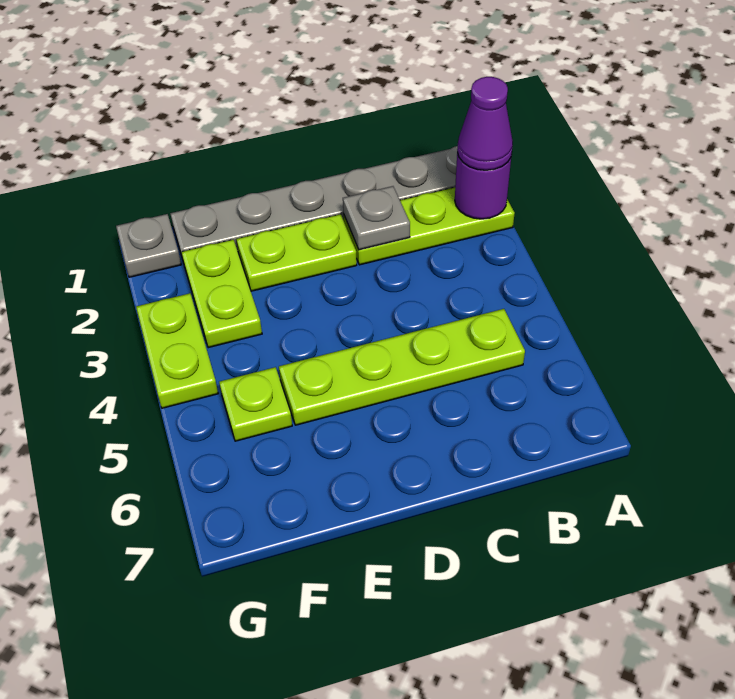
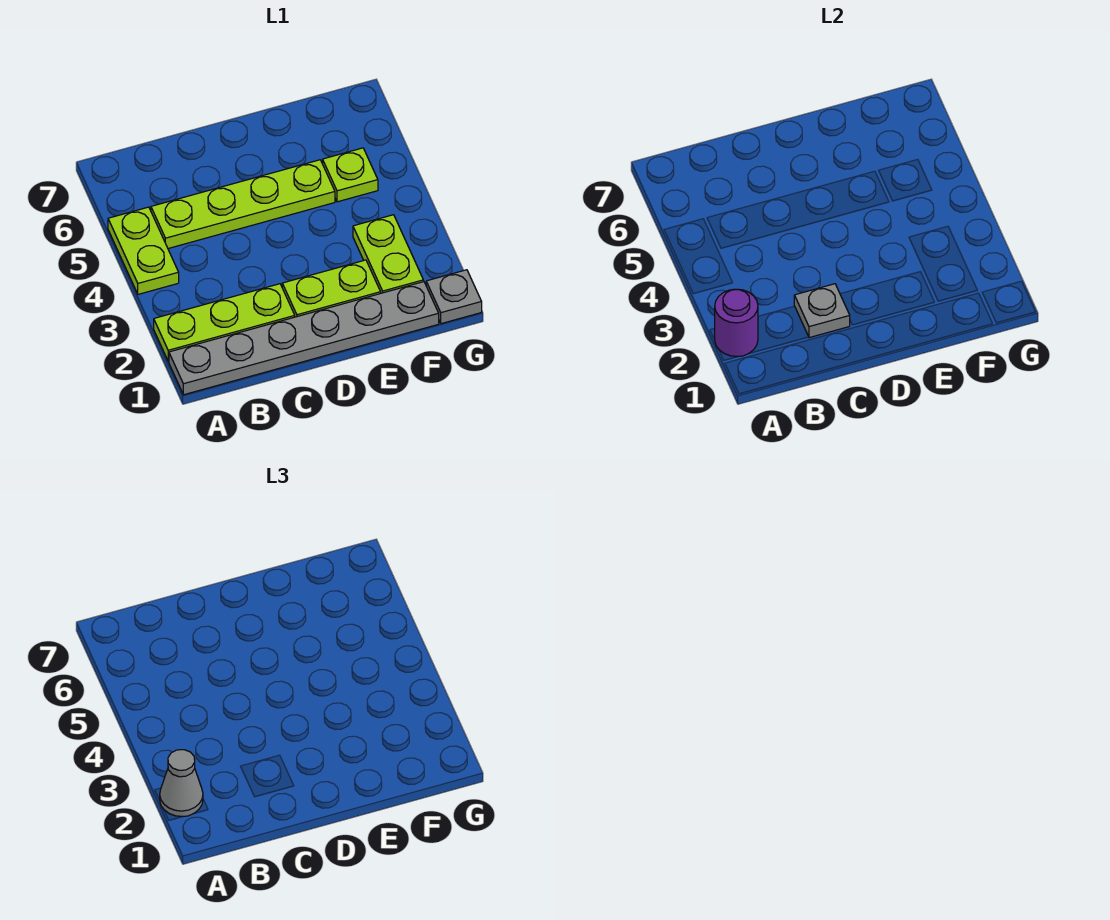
purple 1x1 cone [457,77,513,170] -> grey 1x1 cone [160,750,203,816]
lime 1x2 plate [136,293,218,408] -> lime 1x2 plate moved to [108,207,179,294]

